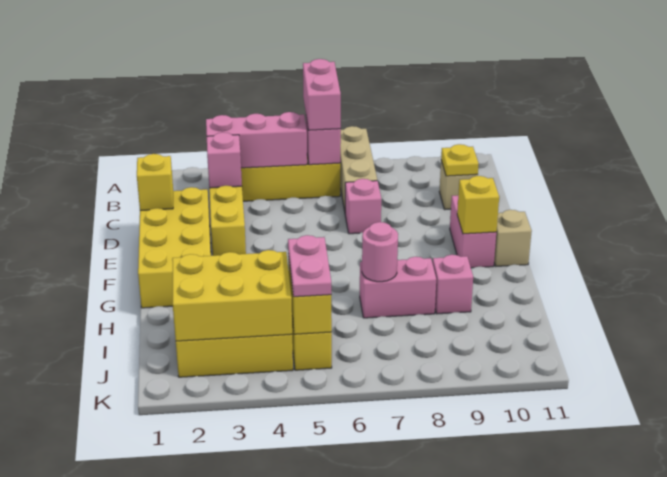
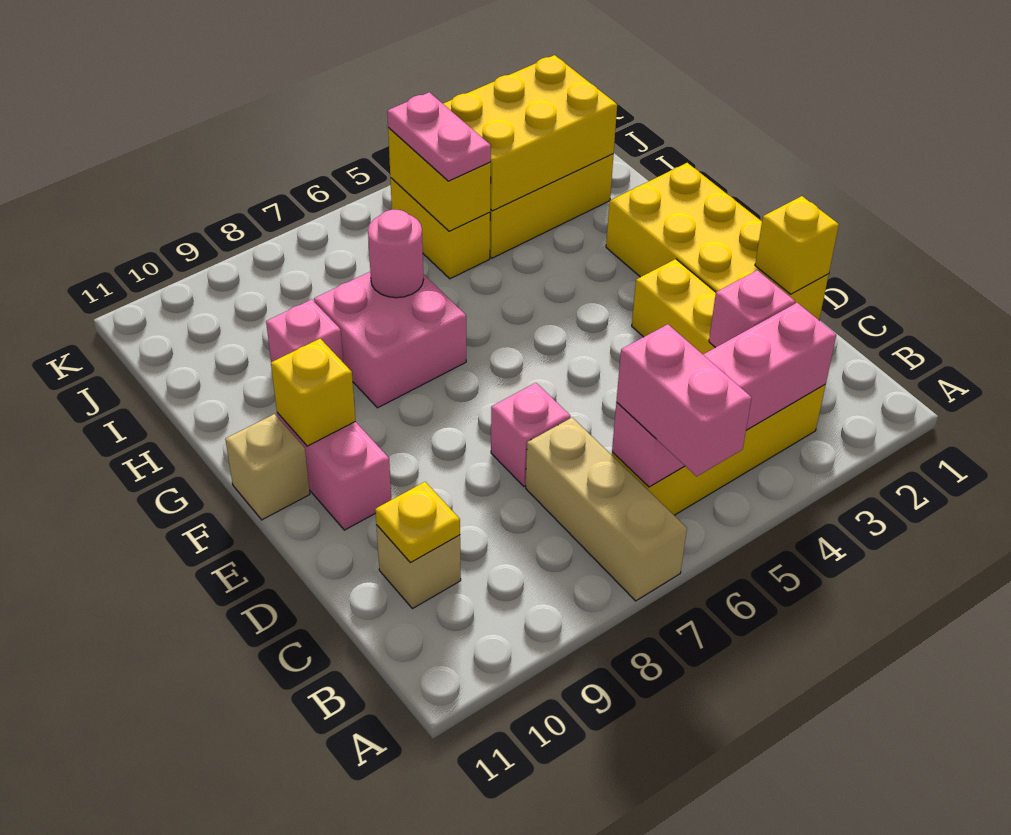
pink 1x2 brick [360,257,436,318] -> pink 2x2 brick [314,272,466,408]

